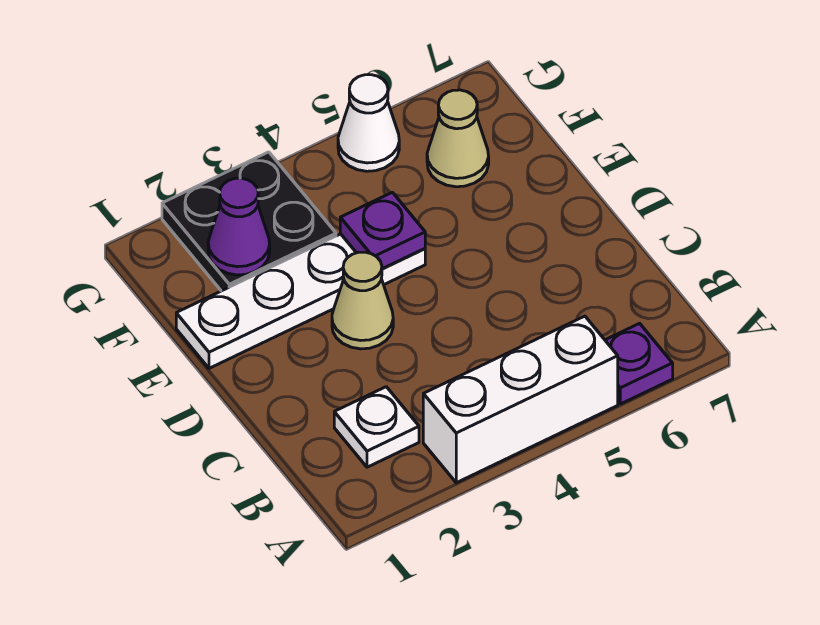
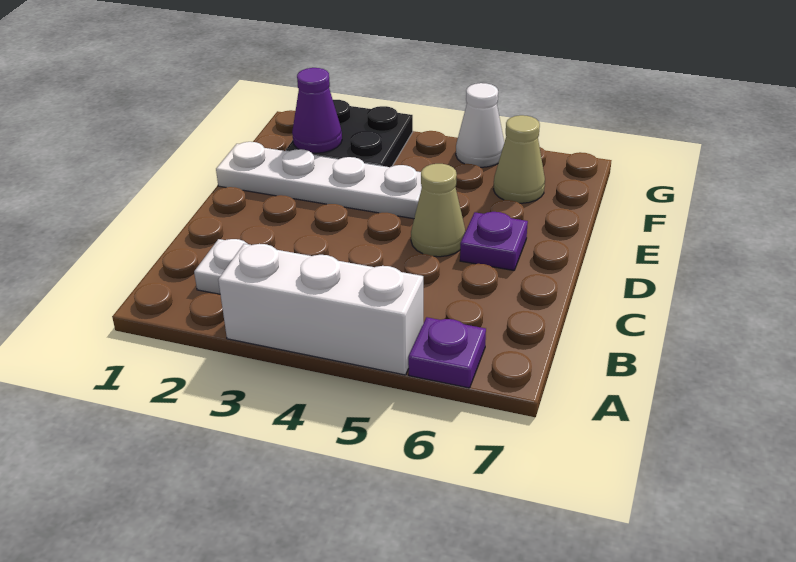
tan 1x1 cone [332,252,393,349] -> tan 1x1 cone moved to [411,164,466,257]
purple 1x1 plate [340,192,425,269] -> purple 1x1 plate moved to [460,212,528,270]

